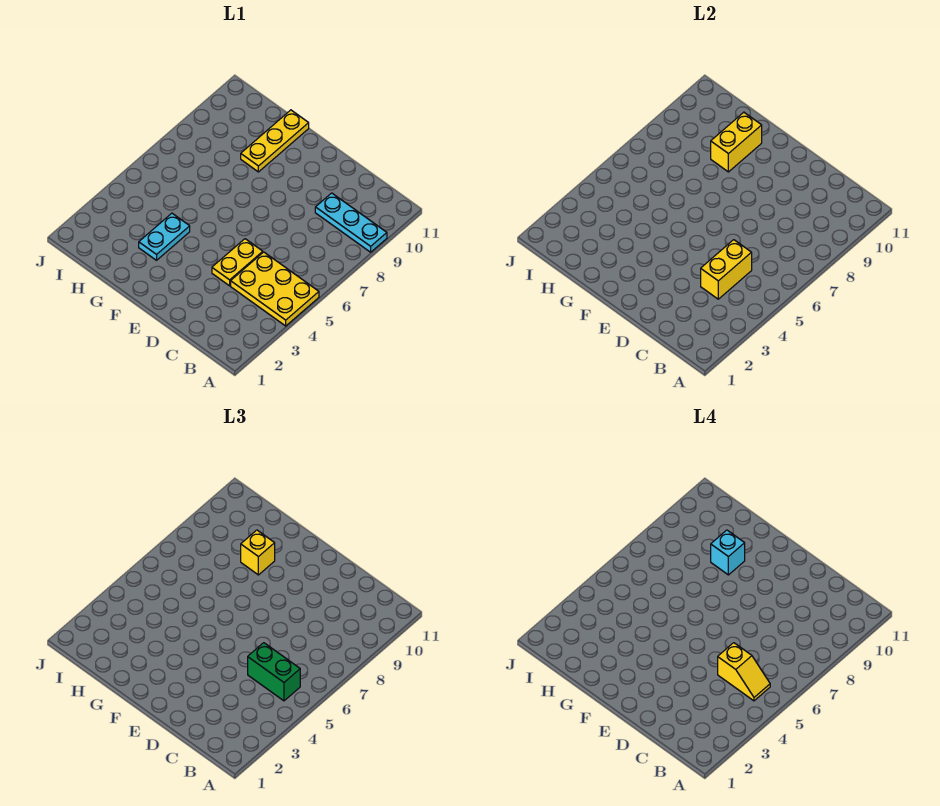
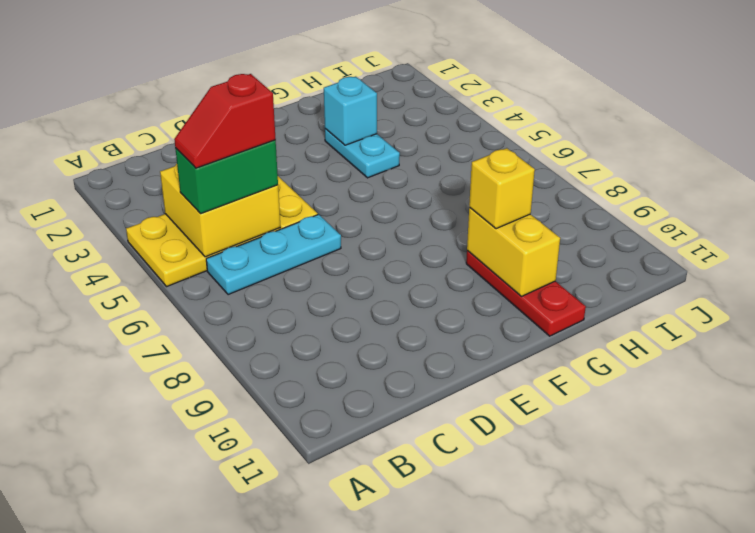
cyan 1x3 plate [315,193,387,252] -> cyan 1x3 plate moved to [206,214,341,295]
yellow 1x2 slope [718,643,770,701] -> red 1x2 slope [174,74,276,168]
yellow 1x2 brick [701,240,752,299] -> yellow 2x2 brick [160,164,280,257]
yellow 1x3 plate [241,110,309,172] -> red 1x3 plate [466,250,586,336]
cyan 1x1 brick [711,530,745,575] -> cyan 1x1 brick moved to [324,77,377,145]

